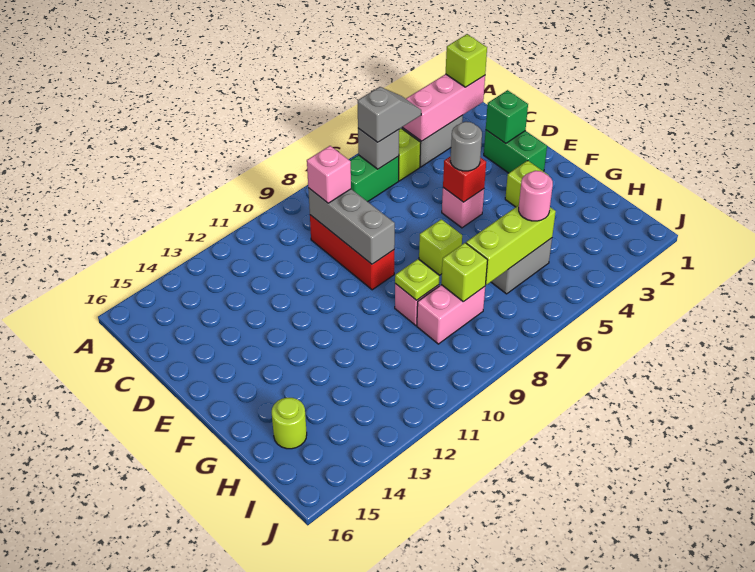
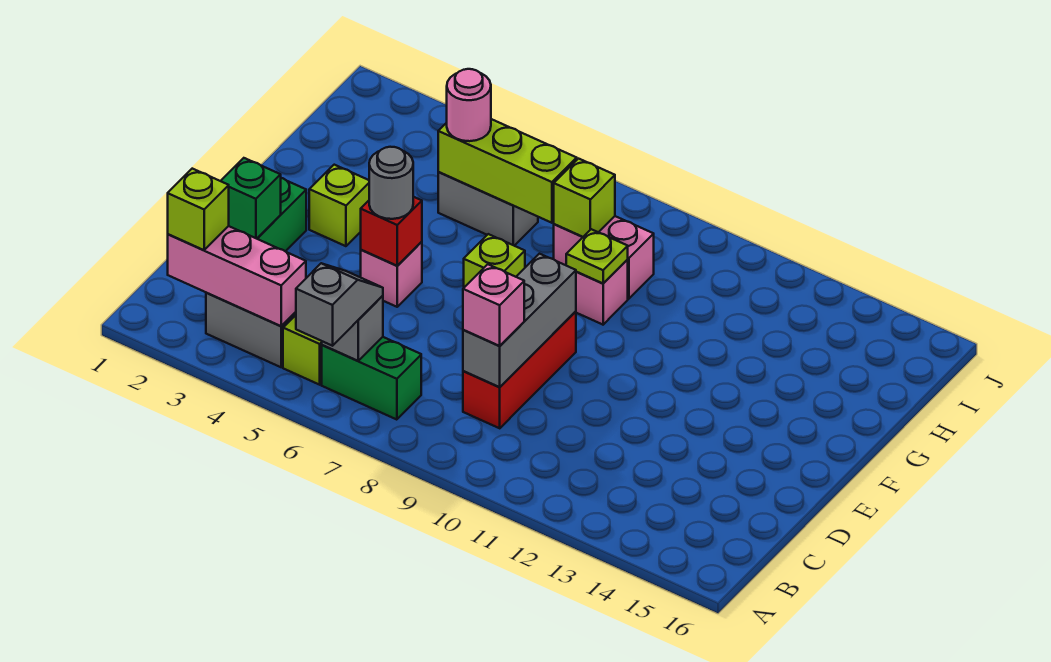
grey 1x2 slope [358,87,421,142] -> grey 1x2 slope turned to [296,263,383,346]
lime 1x1 round brick [272,398,307,449] -> none

